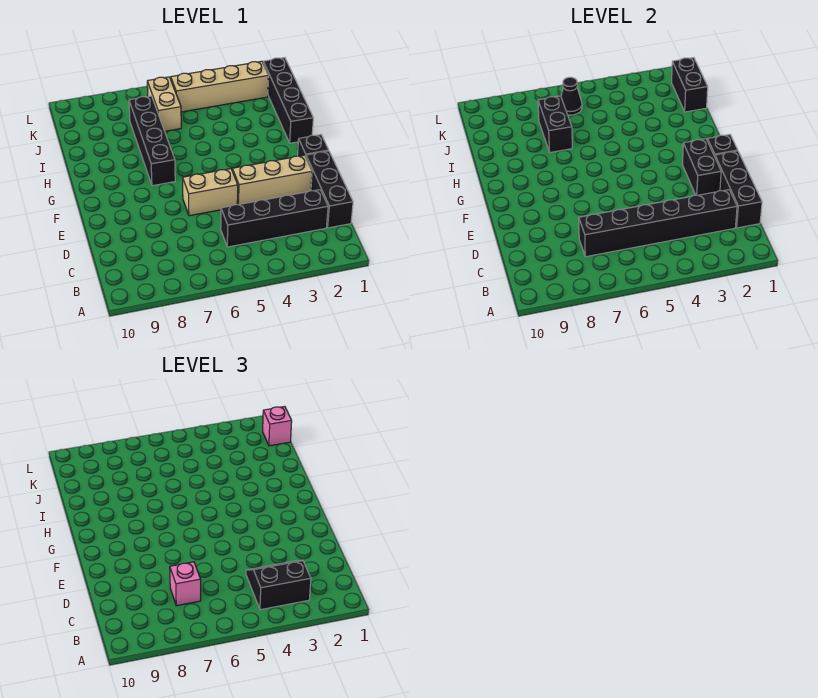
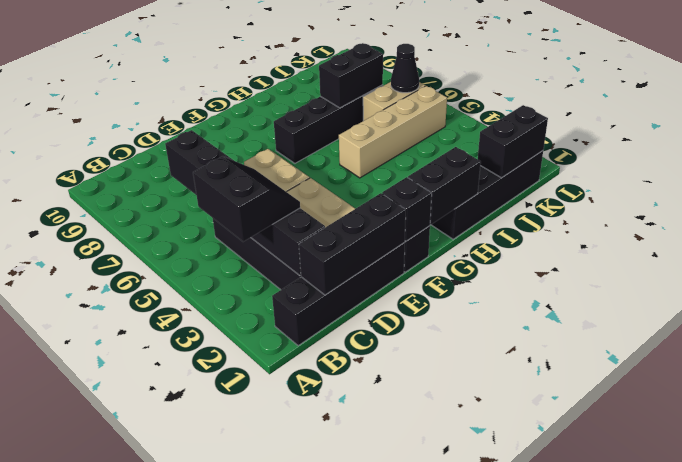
black 1x3 brick [306,151,353,228] -> black 1x4 brick [272,243,405,346]
pink 1x1 brick [170,562,201,606] -> none
black 1x2 brick [682,139,721,195] -> black 1x2 brick moved to [408,147,481,224]
pink 1x1 brick [263,407,292,446] -> none
tan 1x4 brick [171,61,269,112] -> tan 1x4 brick turned to [339,86,447,178]

